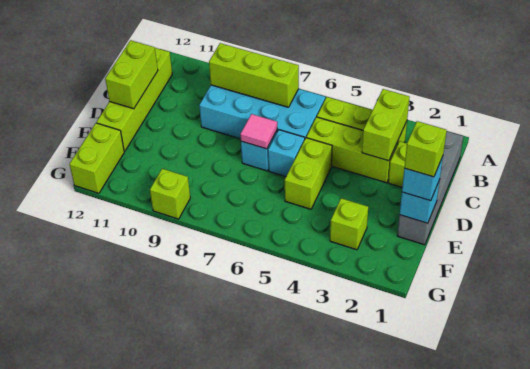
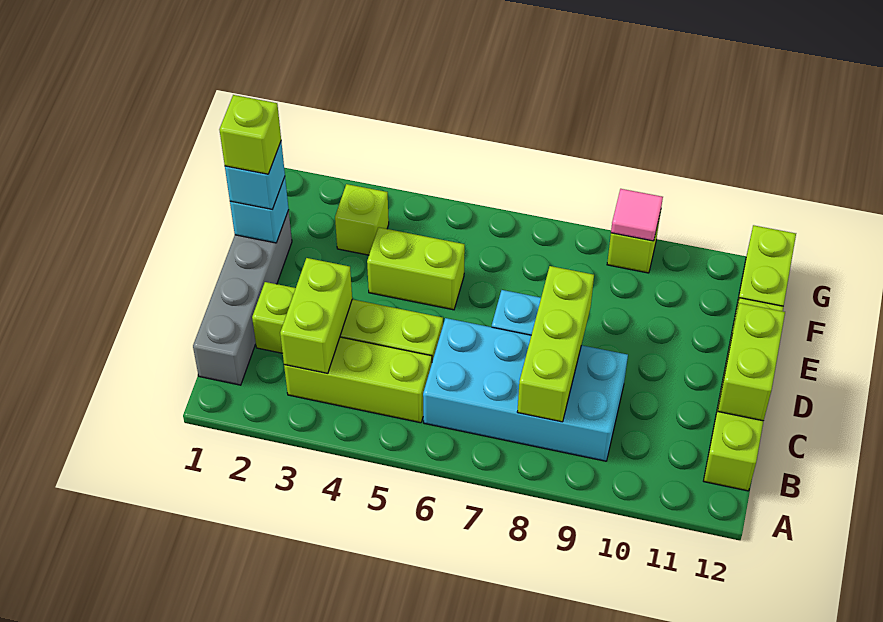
lime 1x3 brick [209,43,299,107] -> lime 1x3 brick turned to [517,266,594,422]
lime 1x2 brick [285,138,332,209] -> lime 1x2 brick turned to [367,227,465,310]
cyan 1x1 brick [268,130,305,177] -> none
pink 1x1 tile [240,114,277,149] -> pink 1x1 tile moved to [611,189,663,241]

